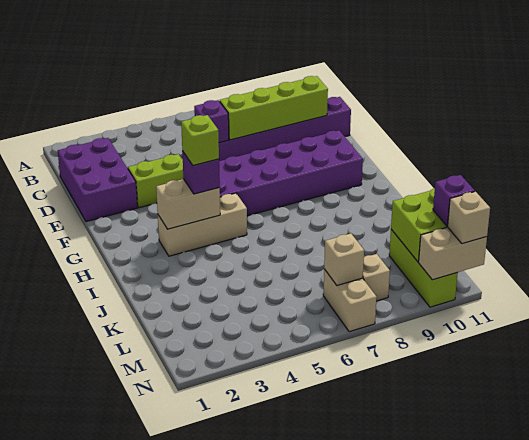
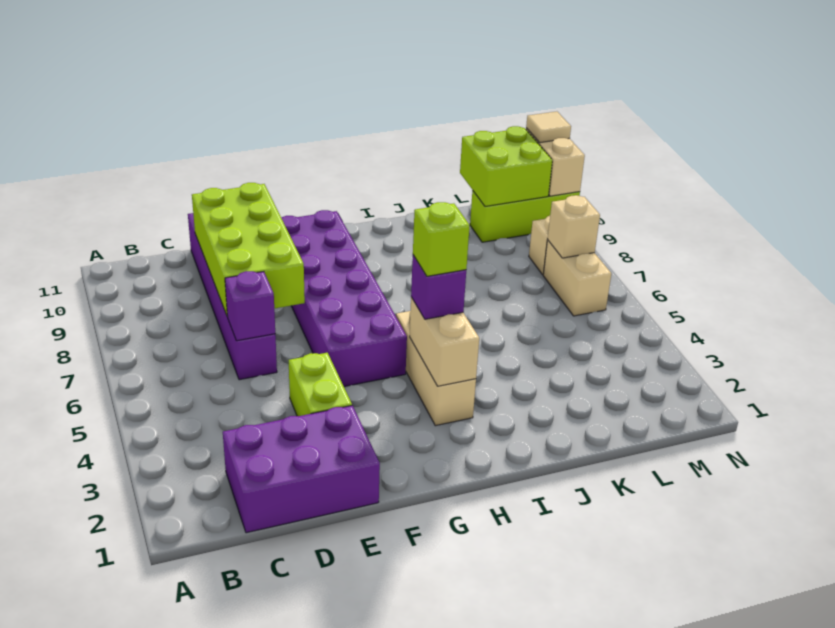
lime 1x4 brick [220,76,328,140] -> lime 2x4 brick [192,183,305,315]
tan 1x2 brick [323,269,377,332] -> tan 1x2 brick turned to [543,240,611,316]
purple 1x1 brick [433,175,475,226] -> none
tan 1x1 brick [448,192,490,244] -> tan 1x1 tile [526,112,571,143]

